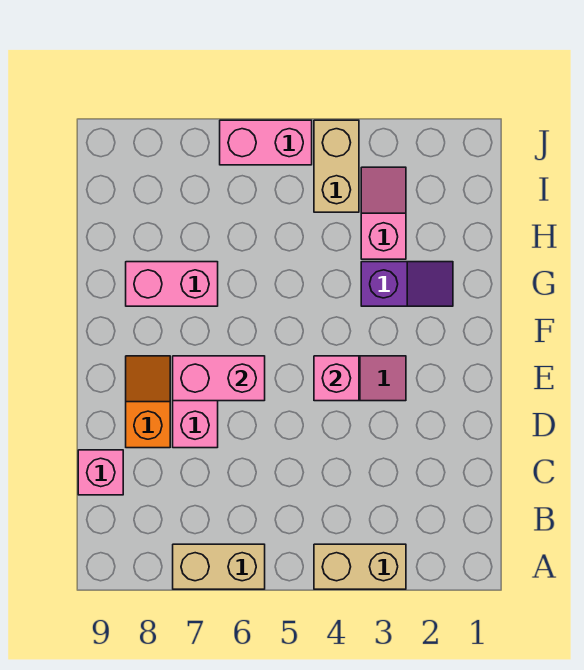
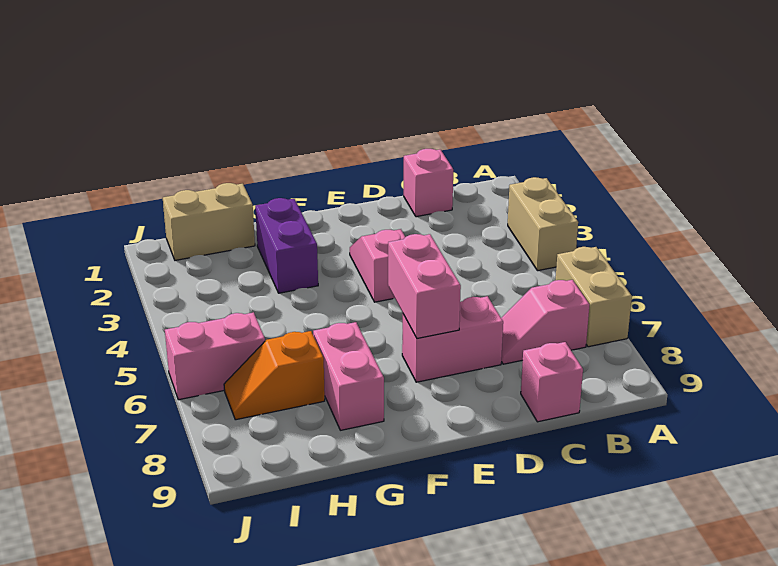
orange 1x2 slope [126,356,170,448] -> orange 1x2 slope moved to [224,331,325,420]
pink 1x1 brick [314,356,359,401] -> pink 1x1 brick moved to [404,149,453,217]
purple 1x2 slope [361,262,453,306] -> purple 1x2 brick [255,198,318,293]
pink 1x2 slope [361,167,406,259] -> pink 1x2 slope moved to [501,280,590,364]
tan 1x2 brick [314,120,359,212] -> tan 1x2 brick moved to [163,183,255,260]
pink 1x2 brick [220,120,312,165] -> pink 1x2 brick turned to [165,312,265,400]

